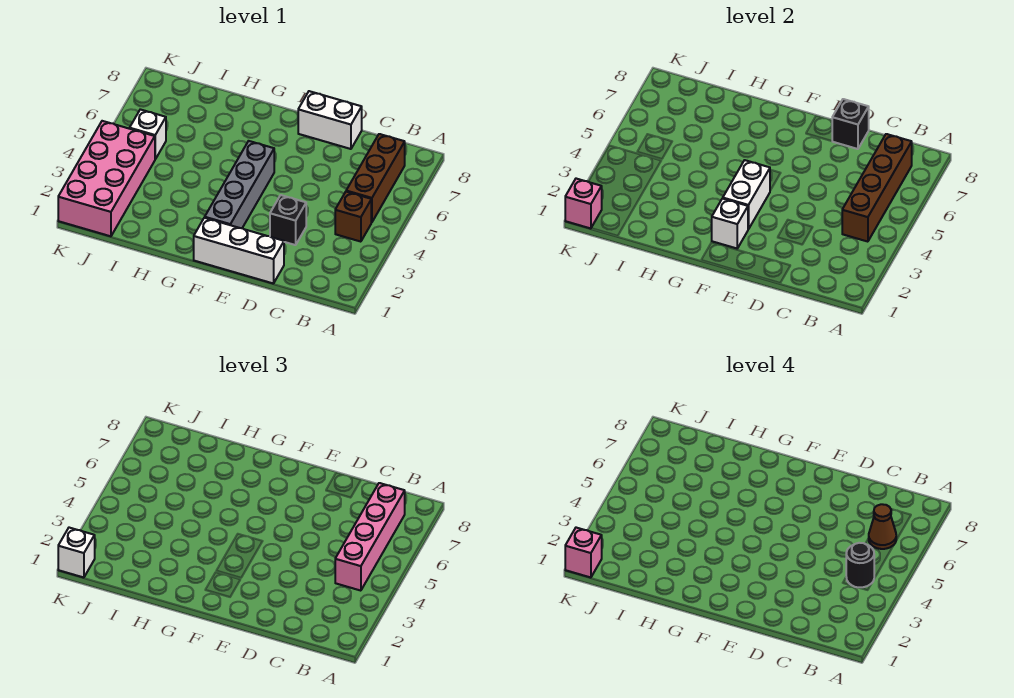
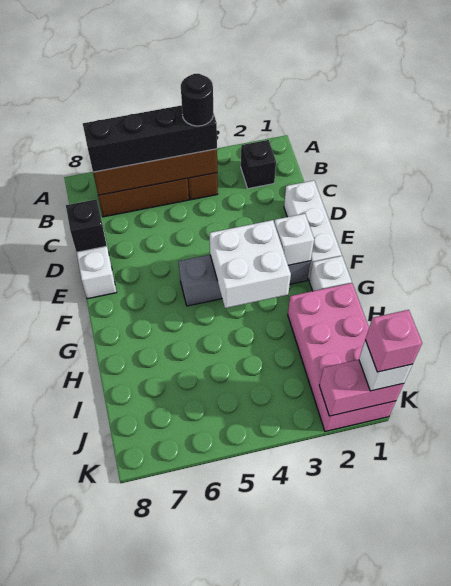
pink 1x4 brick [335,483,405,591] -> black 1x4 brick [83,105,217,172]
brown 1x1 cone [869,504,896,549] -> none
black 1x1 brick [270,195,306,245] -> black 1x1 brick moved to [241,140,276,189]
white 1x2 brick [723,160,770,229] -> white 2x2 brick [210,220,291,308]
pink 2x4 brick [58,121,155,236] -> pink 2x4 brick turned to [288,283,396,431]
white 1x1 brick [130,109,166,159] -> white 1x1 brick moved to [309,256,352,291]
pink 1x1 brick [565,179,602,228] -> pink 1x2 brick [319,360,404,416]

